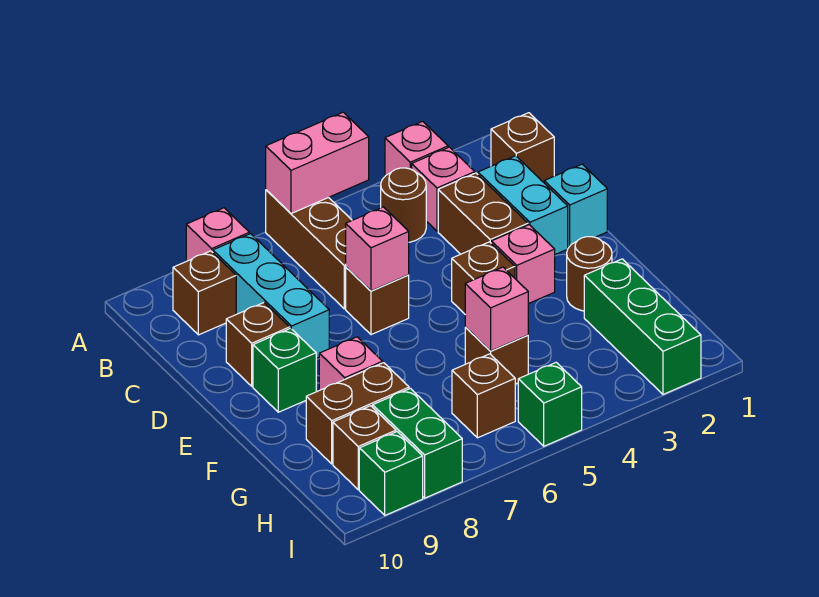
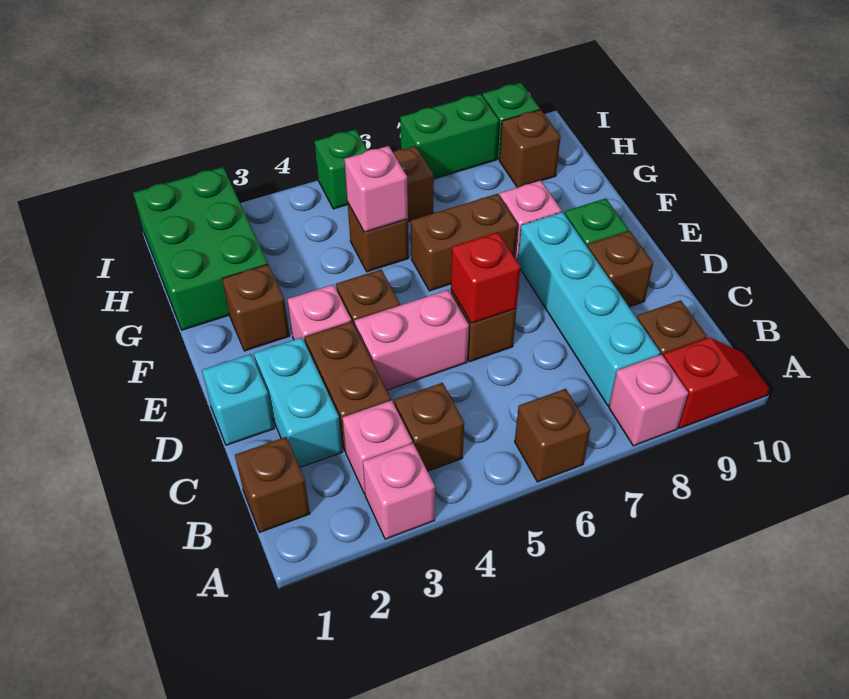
pink 1x2 brick [266,112,369,214] -> pink 1x2 brick moved to [355,290,469,390]
brown 1x3 brick [266,190,352,309] -> brown 1x1 brick [515,389,591,482]
none -> red 1x2 slope [663,337,770,428]
brown 1x1 round brick [381,168,426,242] -> brown 1x1 brick [394,383,464,471]
cyan 1x3 brick [213,234,329,358] -> cyan 1x4 brick [518,212,660,405]
pink 1x1 brick [346,207,409,291] -> red 1x1 brick [451,232,521,323]
brown 1x1 round brick [567,237,612,311] -> brown 1x1 brick [222,264,290,351]
green 1x3 brick [584,259,701,394] -> green 2x3 brick [133,167,268,330]
brown 1x2 brick [306,363,409,464] -> brown 1x2 brick moved to [411,194,518,291]
green 1x2 brick [373,388,462,498] -> green 1x2 brick turned to [400,94,499,179]

